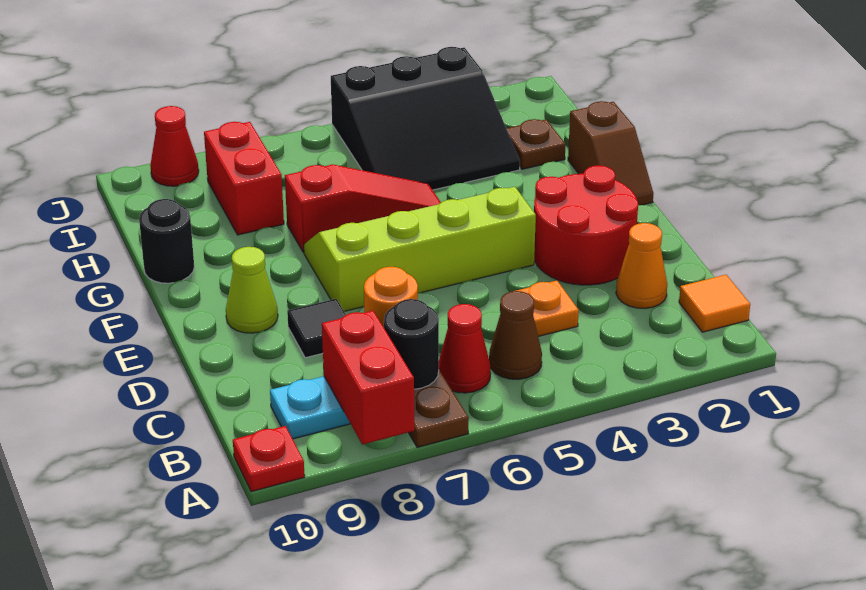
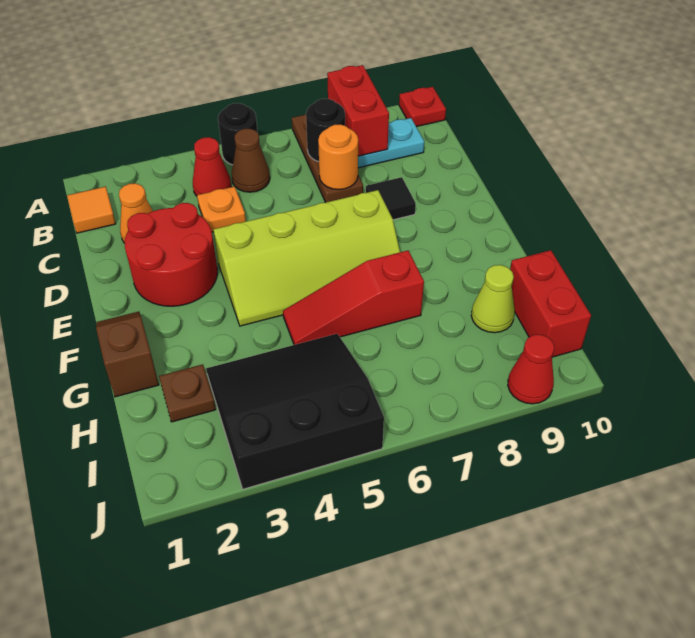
red 1x1 cone [439,304,491,393] -> red 1x1 cone moved to [193,137,231,196]
lime 1x1 cone [226,247,278,333] -> lime 1x1 cone moved to [471,265,515,333]
black 1x1 round brick [139,199,194,283] -> black 1x1 round brick moved to [218,103,257,165]
red 1x2 brick [204,122,284,235] -> red 1x2 brick moved to [510,250,591,357]

